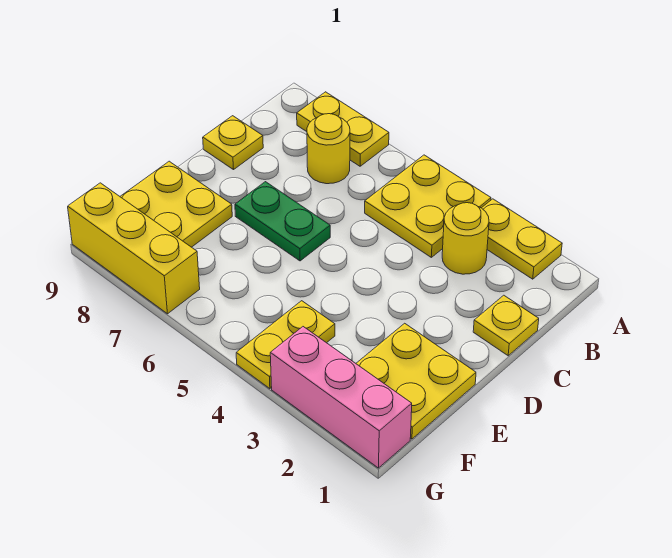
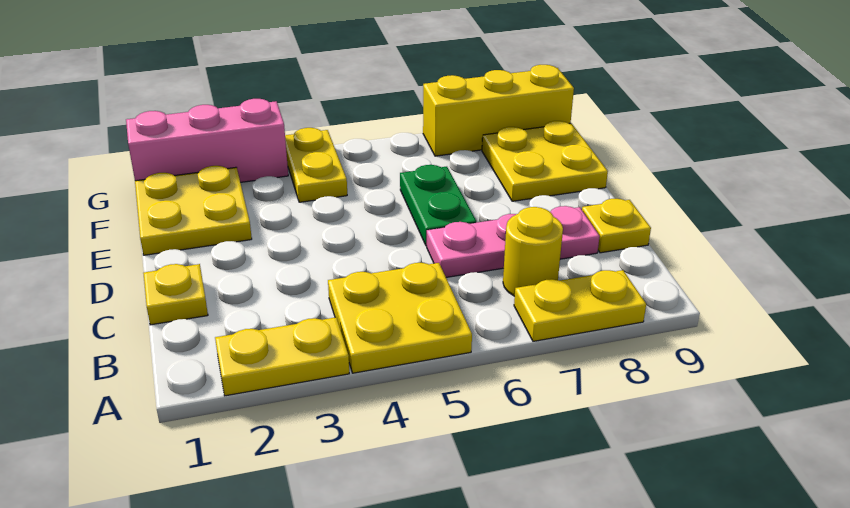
yellow 1x1 round brick [442,203,489,274] -> none
none -> pink 1x3 plate [427,206,600,277]
green 1x2 plate [235,182,330,261] -> green 1x2 plate turned to [400,165,476,246]

